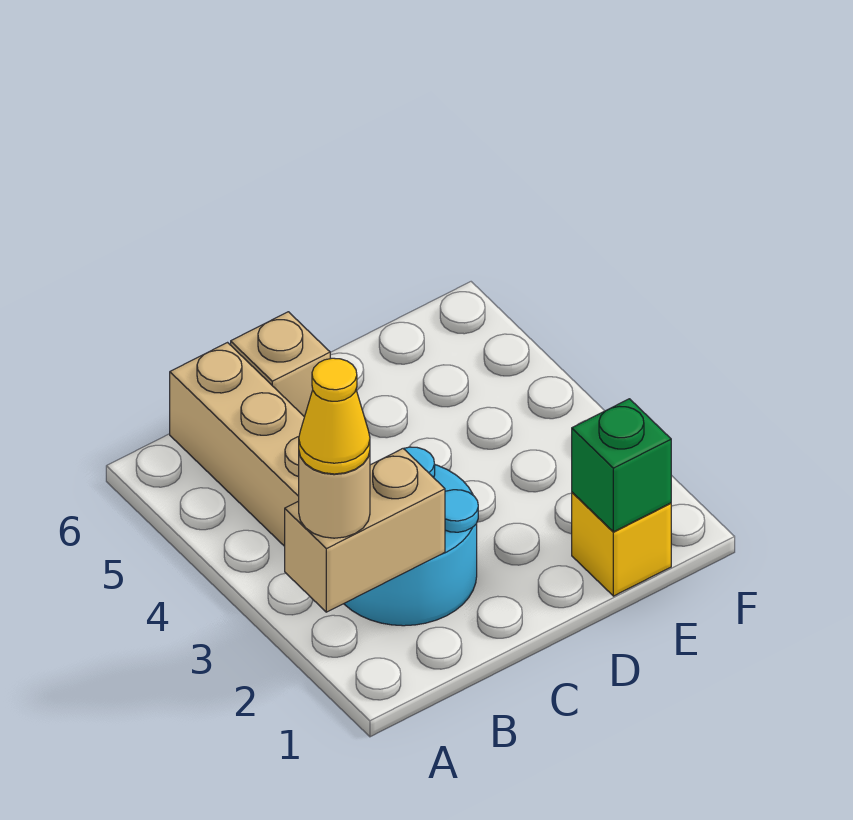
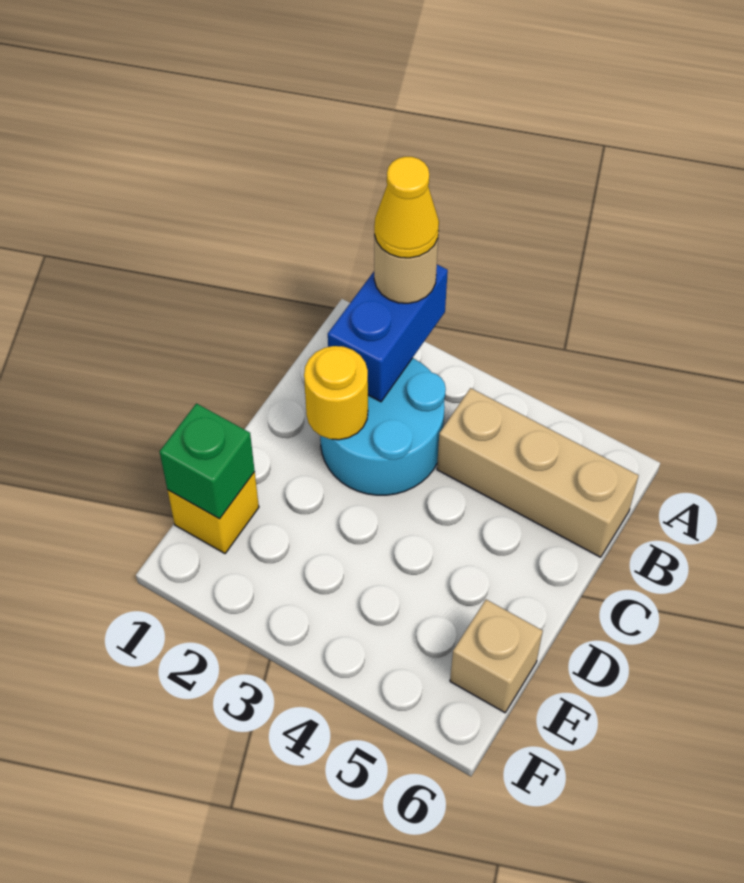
tan 1x2 brick [285,449,445,612] -> blue 1x2 brick [328,265,448,402]
none -> yellow 1x1 round brick [304,346,368,440]
tan 1x1 brick [231,312,330,417] -> tan 1x1 brick moved to [450,600,543,713]

